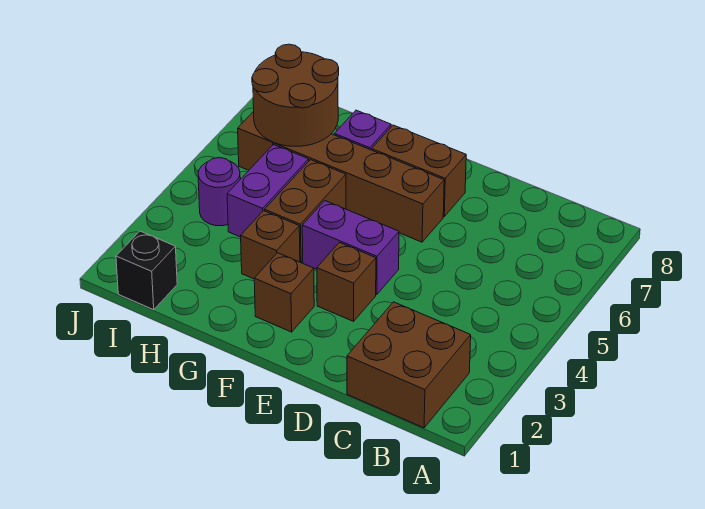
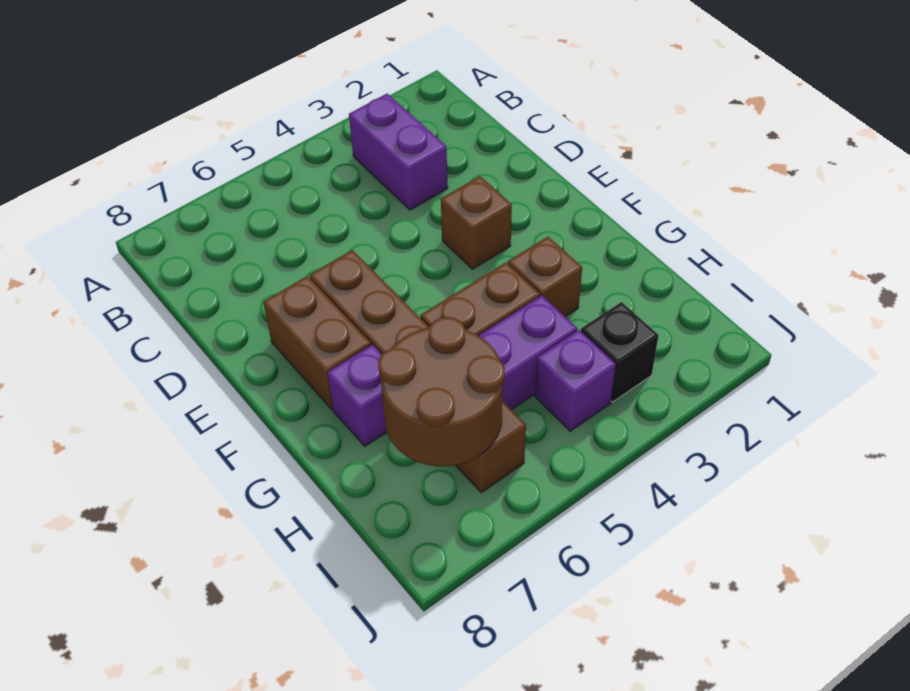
brown 2x2 brick [347,302,471,428] -> none
purple 1x2 brick [302,201,399,295] -> purple 1x2 brick moved to [349,94,448,210]
brown 1x1 brick [254,253,314,332] -> none
black 1x1 brick [116,231,177,310] -> black 1x1 brick moved to [581,302,659,402]
purple 1x1 round brick [198,158,240,226] -> purple 1x1 brick [535,330,616,431]

